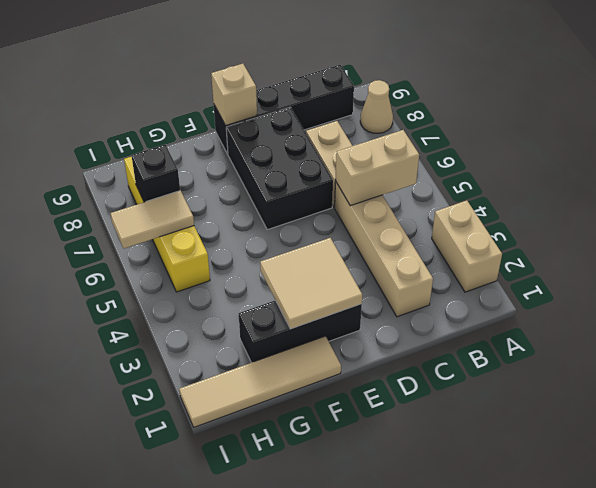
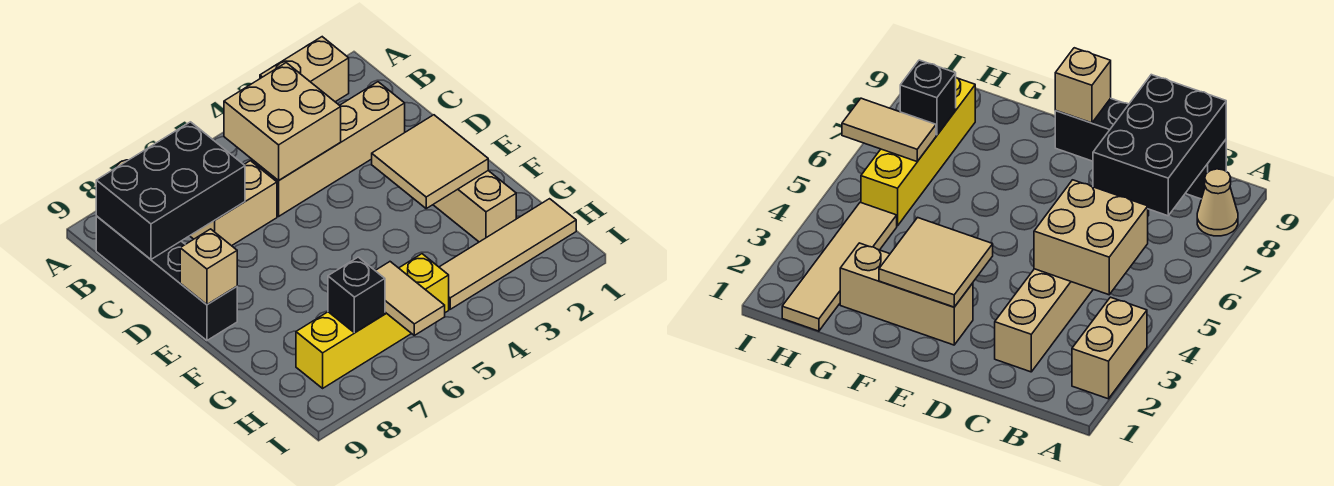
tan 1x2 brick [336,130,419,206] -> tan 2x2 brick [224,63,341,181]
black 2x3 brick [226,107,333,230] -> black 2x3 brick moved to [96,122,245,259]
black 1x3 brick [239,300,362,363] -> tan 1x3 brick [433,171,516,242]
tan 1x4 tile [179,336,341,427] -> tan 1x4 tile turned to [439,199,576,309]

